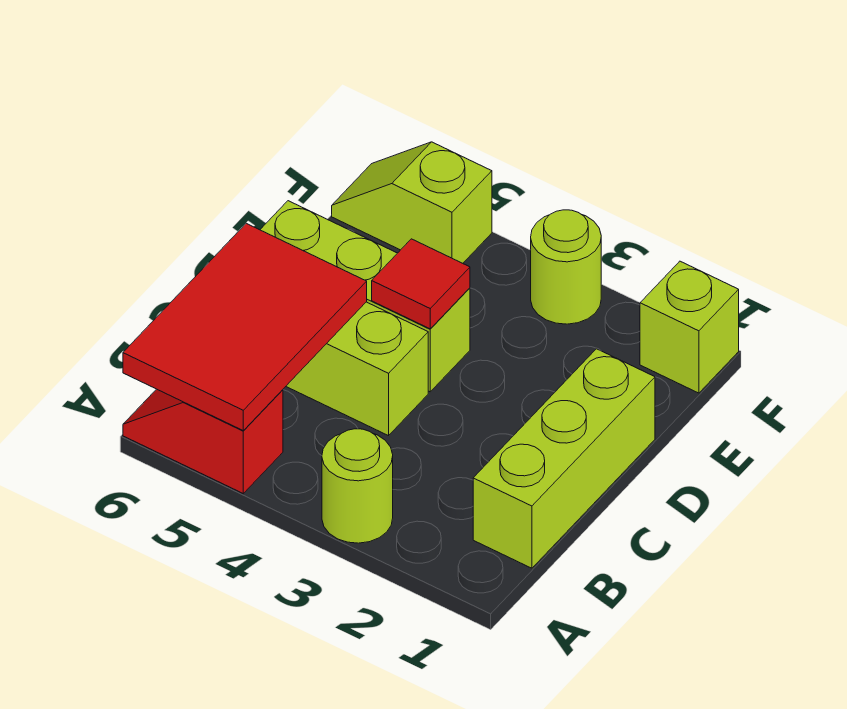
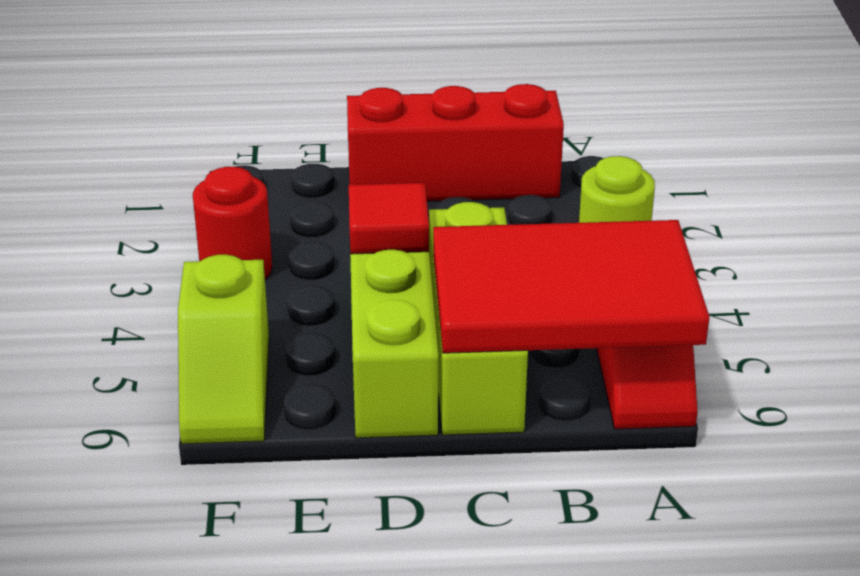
lime 1x3 brick [473,349,655,568] -> red 1x3 brick [347,84,564,201]
lime 1x1 brick [640,261,739,393] -> none
lime 1x1 round brick [531,210,601,324] -> red 1x1 round brick [193,167,272,280]

